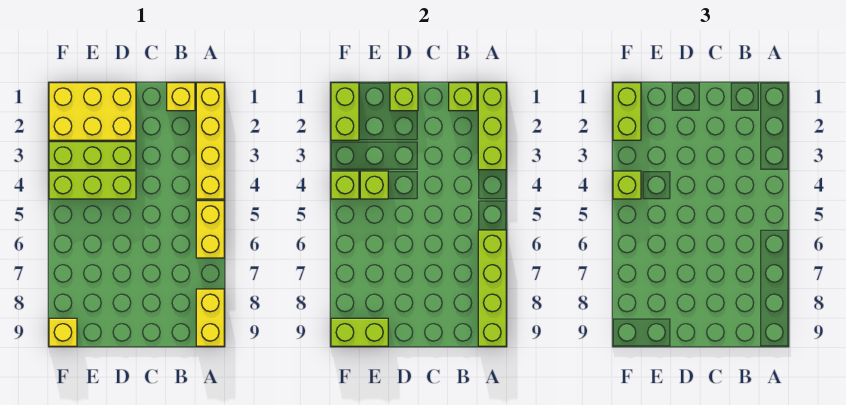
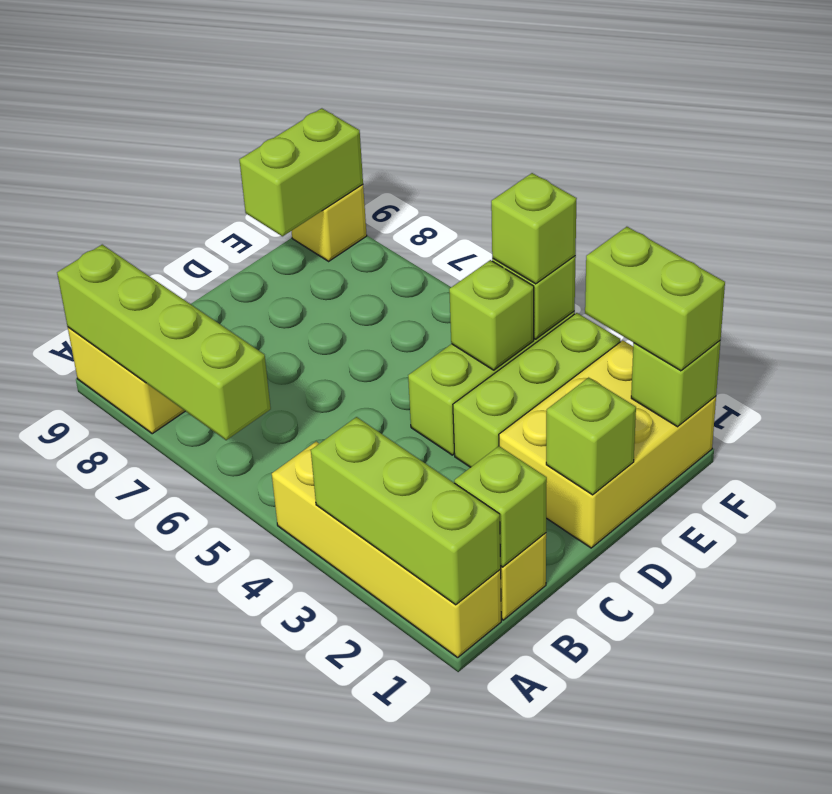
yellow 1x2 brick [196,201,224,258] -> none
lime 1x2 brick [331,83,359,140] -> lime 1x1 brick [631,341,720,427]

